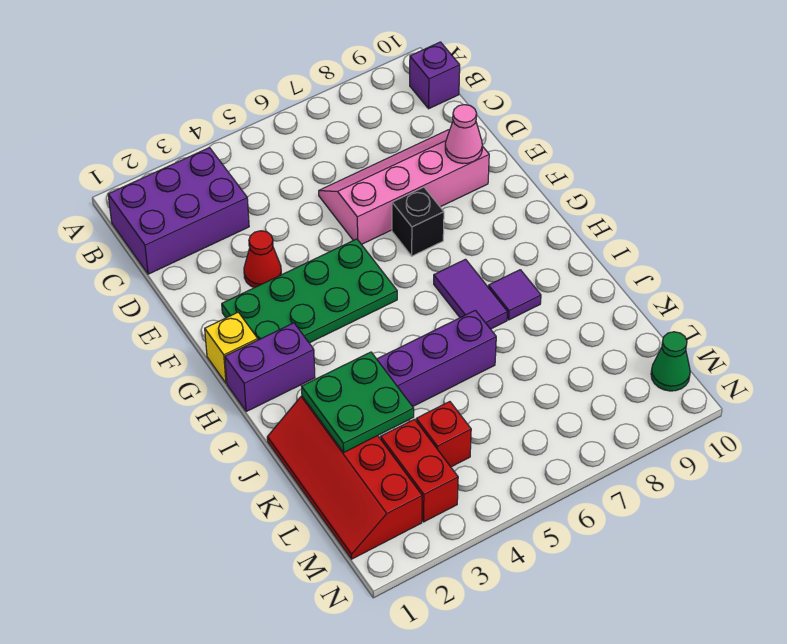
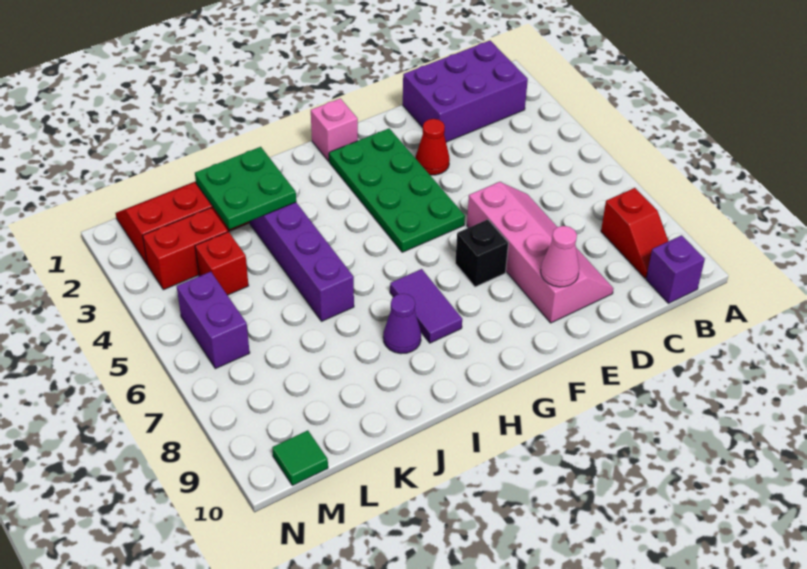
purple 2x3 brick [108,148,249,274] -> purple 2x3 brick turned to [403,41,528,142]
none -> red 1x2 slope [601,188,668,278]
yellow 1x1 brick [205,312,258,383] -> pink 1x1 brick [311,98,358,161]
purple 1x2 brick [225,323,315,412] -> purple 1x2 brick moved to [177,272,250,369]
purple 1x2 tile [434,259,507,329] -> purple 1x2 tile turned to [390,269,462,343]
purple 1x1 tile [488,270,541,320] -> purple 1x1 cone [383,294,421,354]
green 1x1 cone [651,332,690,391] -> green 1x1 tile [272,430,328,485]

